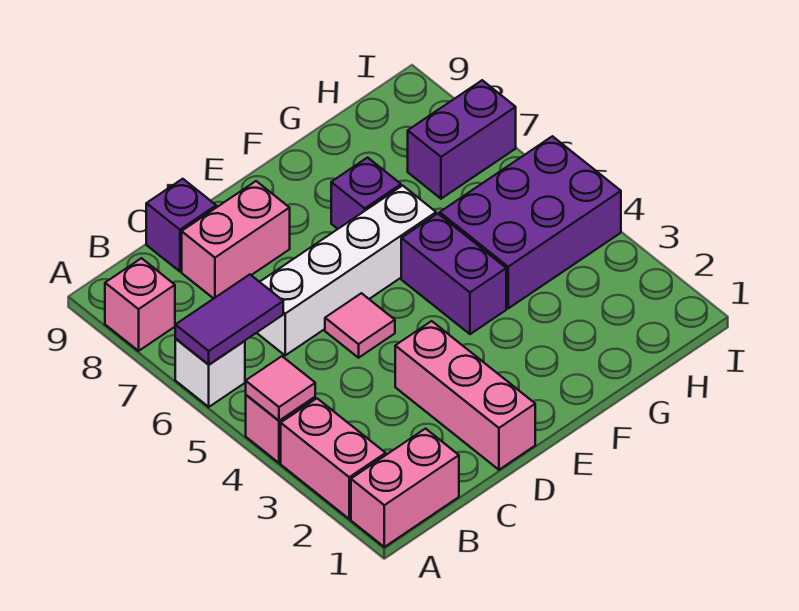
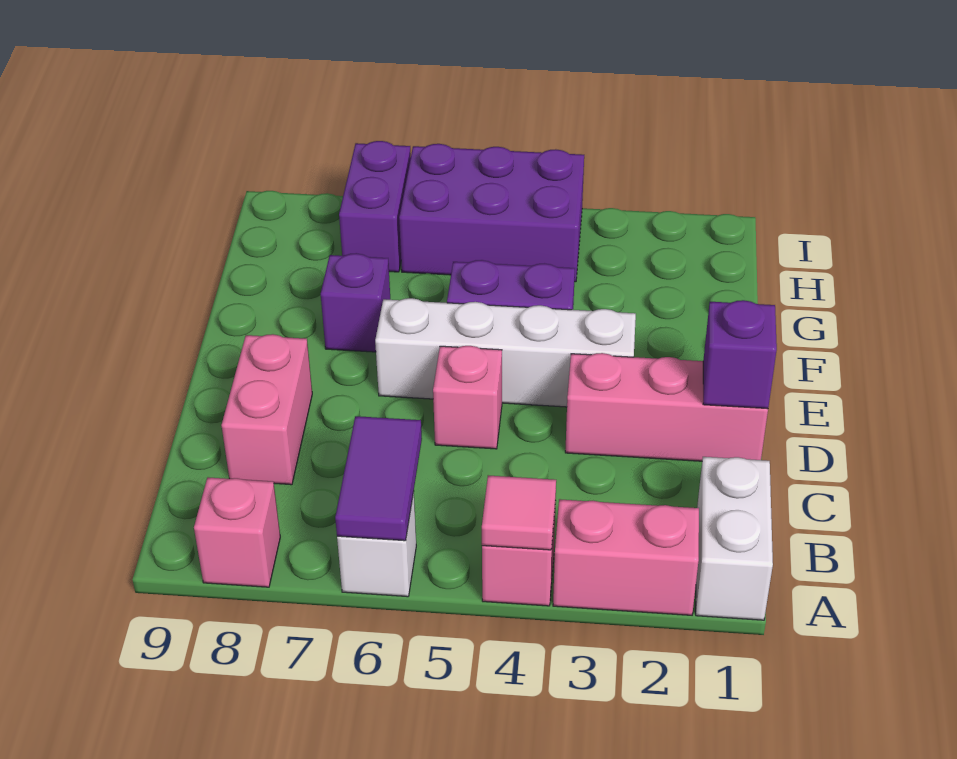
pink 1x2 brick [351,429,459,547] -> white 1x2 brick [696,457,773,620]
white 1x4 brick [257,186,436,355] -> white 1x4 brick turned to [375,298,636,407]
purple 1x1 brick [146,179,216,271] -> purple 1x1 brick moved to [703,300,777,409]
pink 1x1 tile [325,293,395,358] -> pink 1x1 brick [433,346,502,449]
purple 2x3 brick [440,136,621,308] -> purple 2x3 brick turned to [399,144,584,282]

